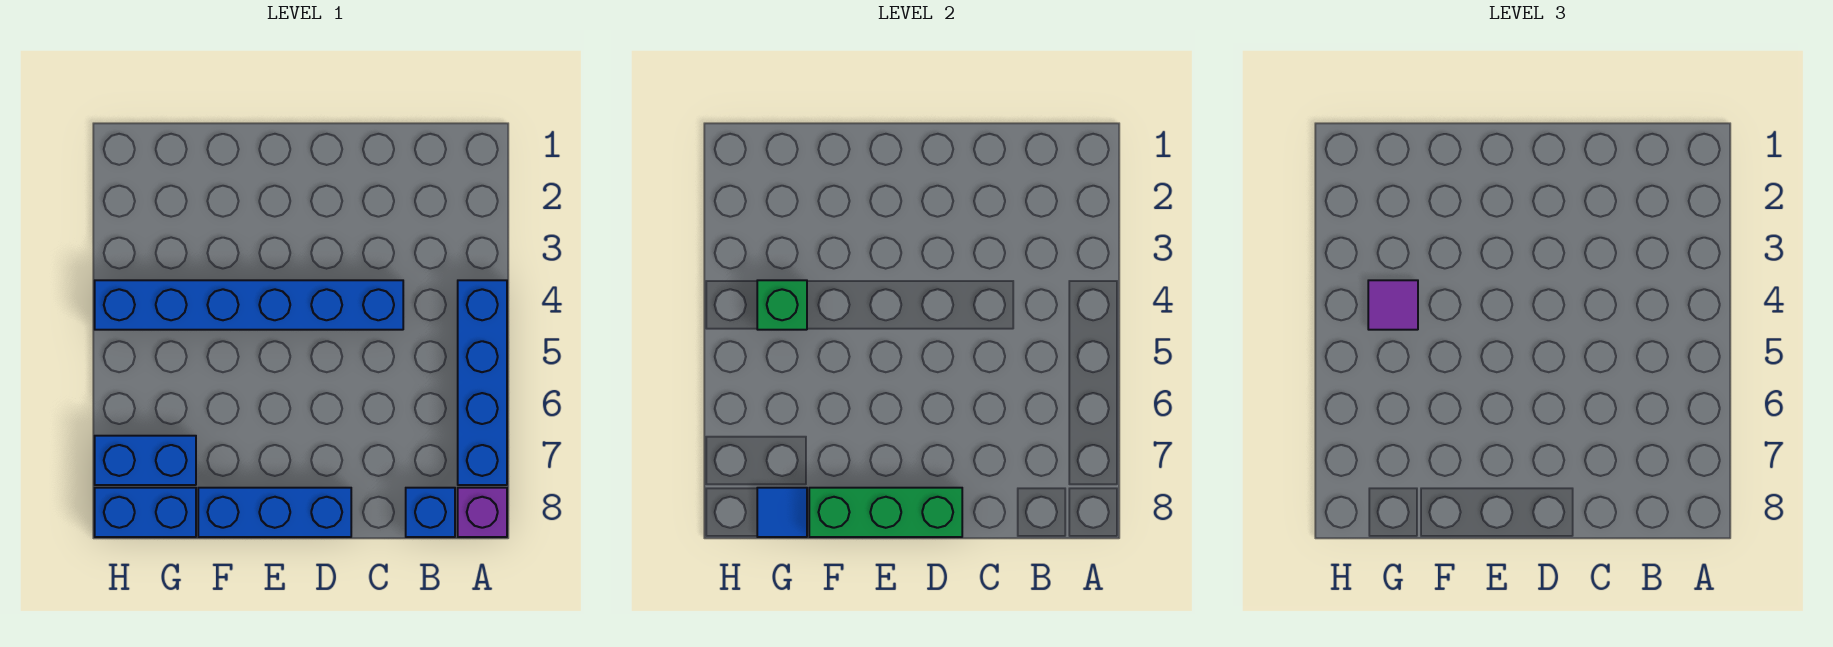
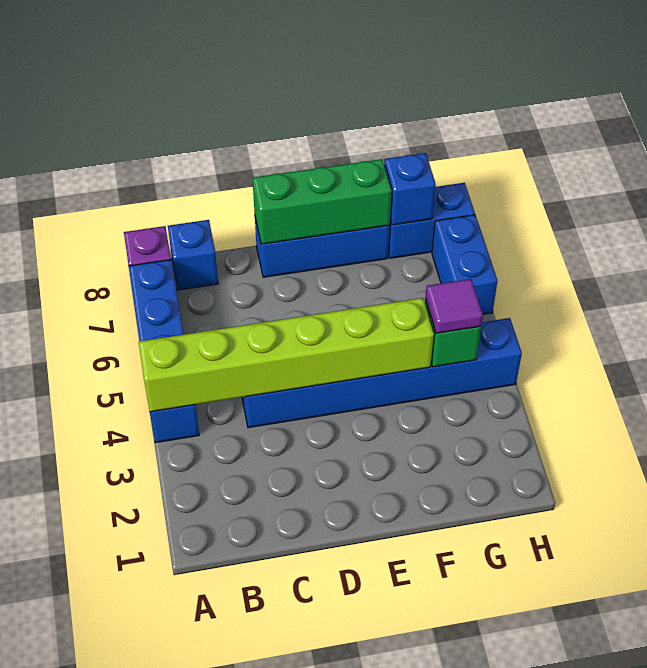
none -> lime 1x6 brick [139,298,434,412]
blue 1x2 brick [95,436,196,485] -> blue 1x2 brick turned to [432,215,497,314]
blue 1x1 tile [757,488,807,537] -> blue 1x1 brick [384,153,436,225]

